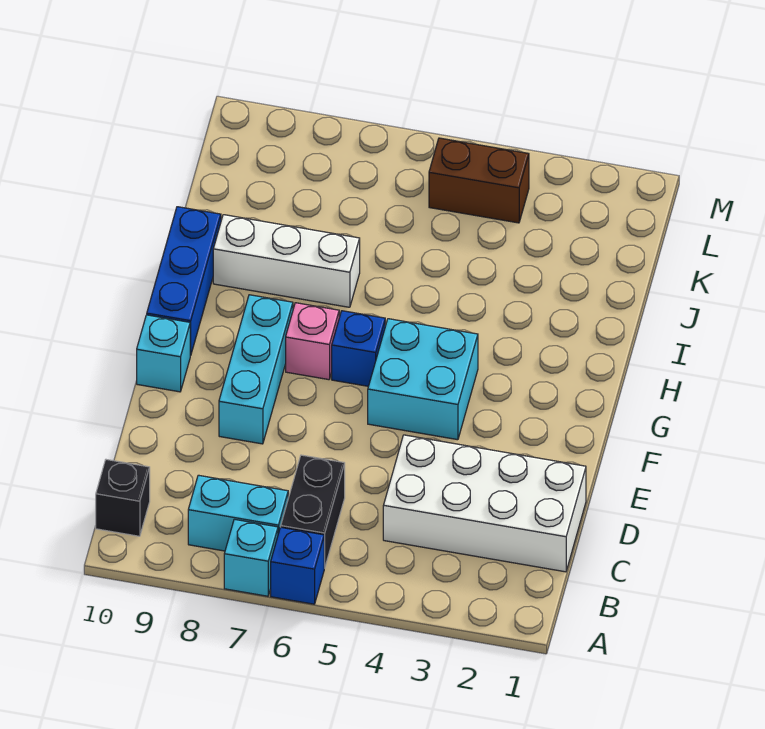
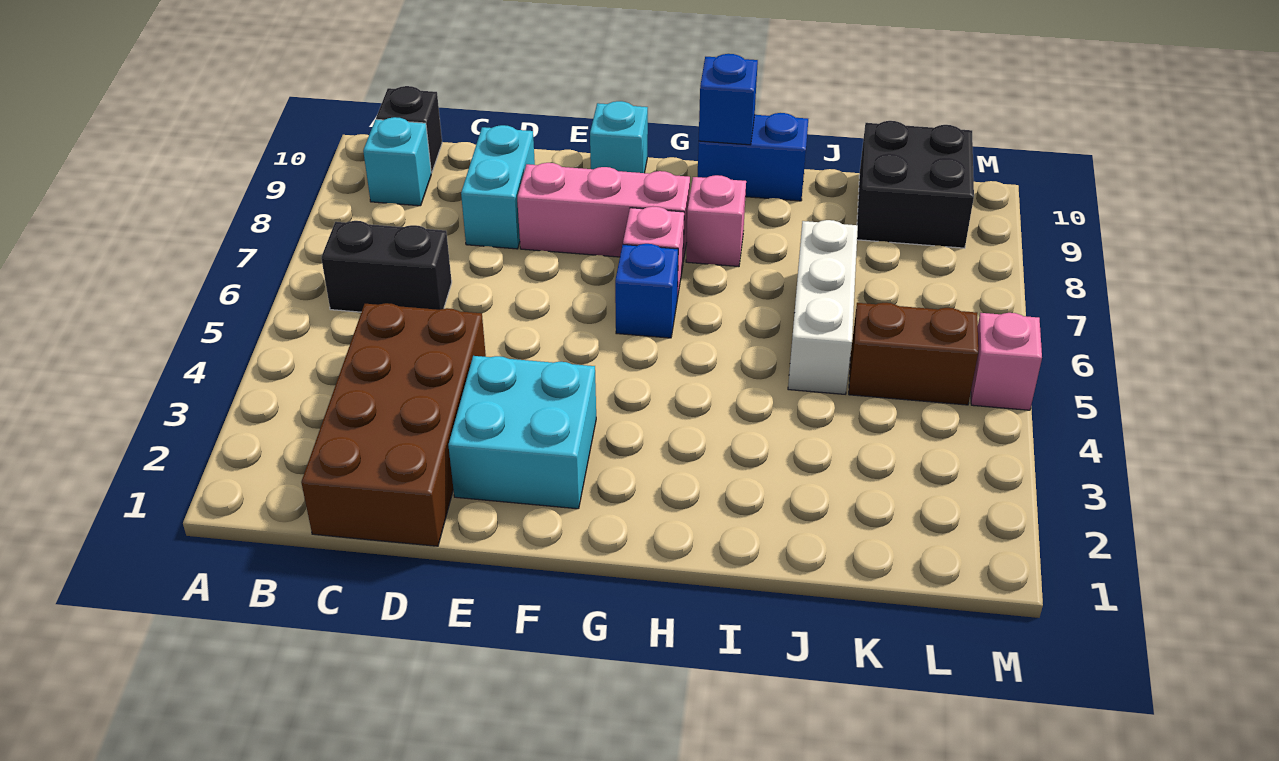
blue 1x1 brick [271,527,324,604] -> blue 1x1 brick moved to [699,54,758,145]
cyan 1x1 brick [224,519,278,596] -> cyan 1x1 brick moved to [363,117,431,206]
cyan 1x2 brick [188,475,288,551] -> cyan 1x2 brick moved to [461,125,535,249]
white 2x4 brick [383,435,586,572] -> brown 2x4 brick [301,303,486,546]
cyan 1x3 brick [219,295,293,444] -> pink 1x3 brick [517,163,690,261]
cyan 2x2 brick [368,319,478,440] -> cyan 2x2 brick moved to [448,356,596,509]
blue 1x3 brick [147,207,221,355] -> blue 1x2 brick [698,113,808,201]
none -> pink 1x1 brick [686,175,746,267]
white 1x3 brick [213,215,360,307] -> white 1x3 brick moved to [788,220,858,394]
none -> black 2x2 brick [857,121,974,248]
brown 1x2 brick [429,138,529,223] -> brown 1x2 brick turned to [849,303,978,405]
none -> pink 1x1 brick [971,313,1042,410]

